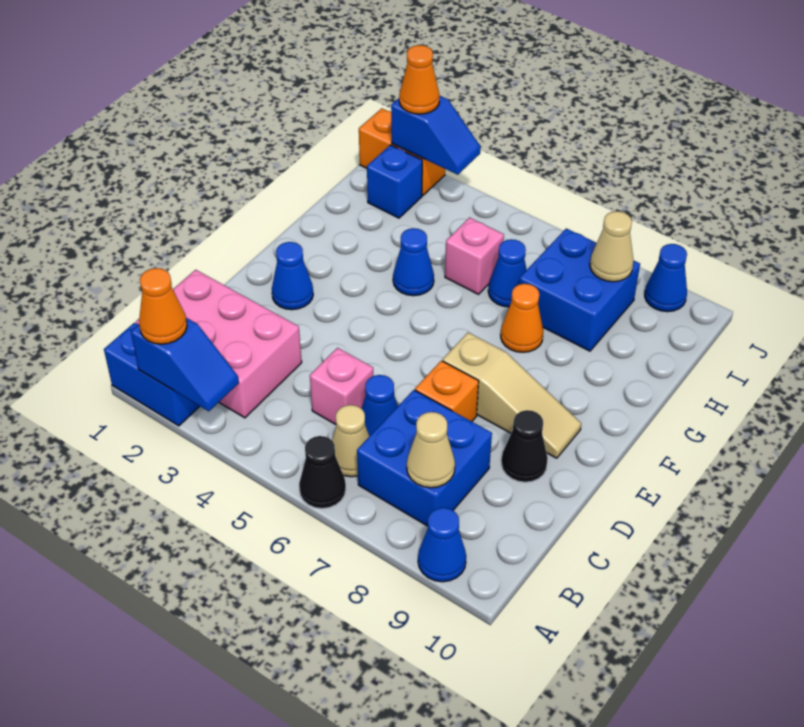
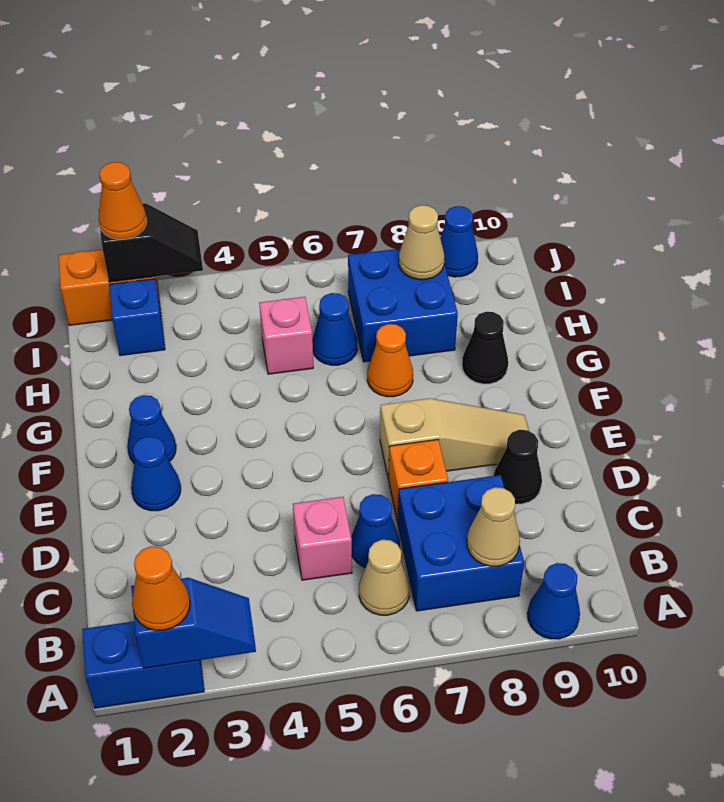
black 1x1 cone [299,436,346,508] -> black 1x1 cone moved to [462,312,508,384]
pink 2x3 brick [136,270,302,418] -> none
blue 1x1 cone [393,228,434,296] -> blue 1x1 cone moved to [127,395,176,464]
blue 1x2 slope [391,96,481,175] -> black 1x2 slope [98,203,203,282]

